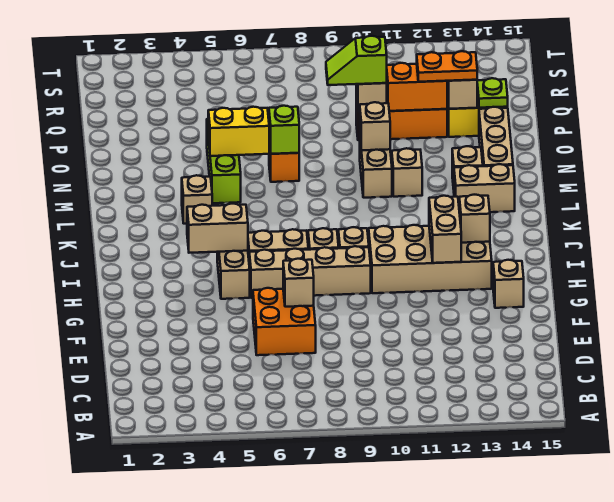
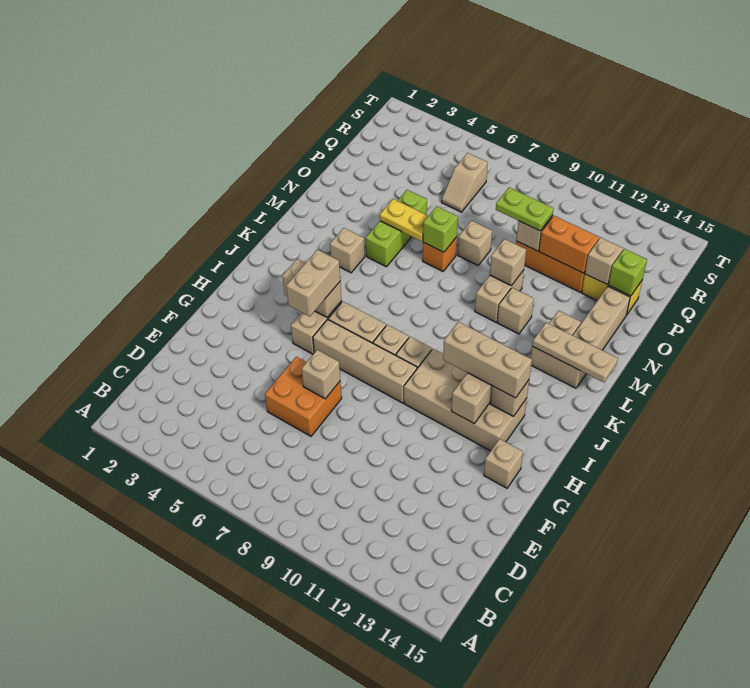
none -> tan 1x2 brick [286,250,340,316]
none -> tan 1x3 brick [443,322,532,398]
none -> tan 1x3 plate [532,323,618,383]
yellow 1x2 brick [208,107,269,156] -> yellow 1x2 plate [380,199,428,241]
none -> tan 1x1 brick [458,221,492,265]
lime 1x2 slope [326,36,387,85] -> lime 1x2 plate [496,188,554,231]
orange 1x2 plate [417,51,477,82] -> none
lime 1x1 plate [477,78,508,108] -> lime 1x1 brick [608,249,647,296]
none -> tan 1x2 slope [441,153,488,212]

